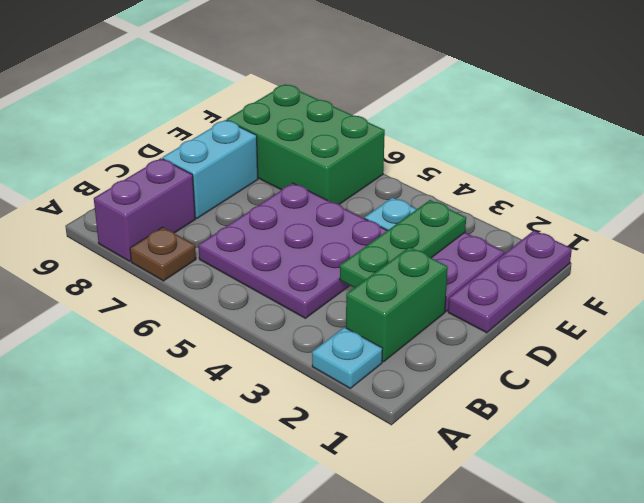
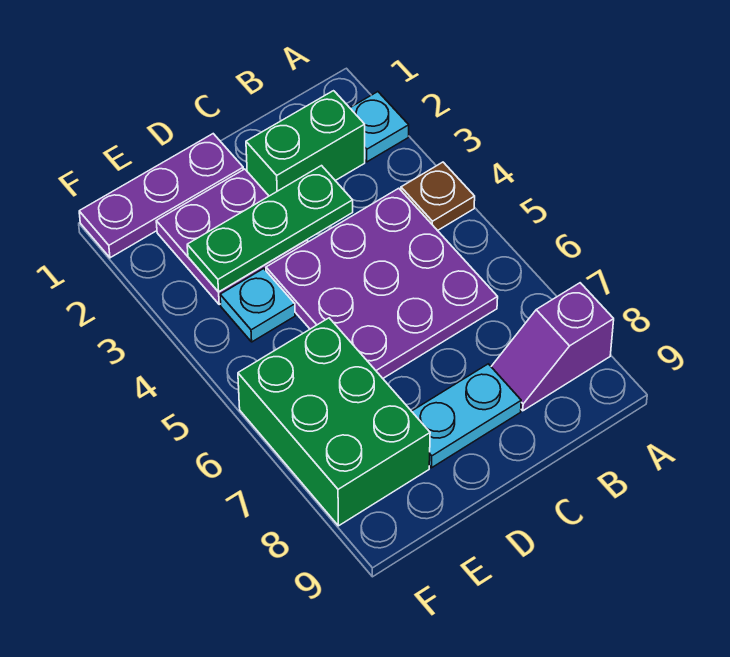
brown 1x1 plate [130,227,196,281] -> brown 1x1 plate moved to [401,162,475,231]
purple 1x2 brick [94,158,195,261] -> purple 1x2 slope [491,283,614,411]
cyan 1x2 brick [162,120,258,219] -> cyan 1x2 plate [412,364,521,468]

